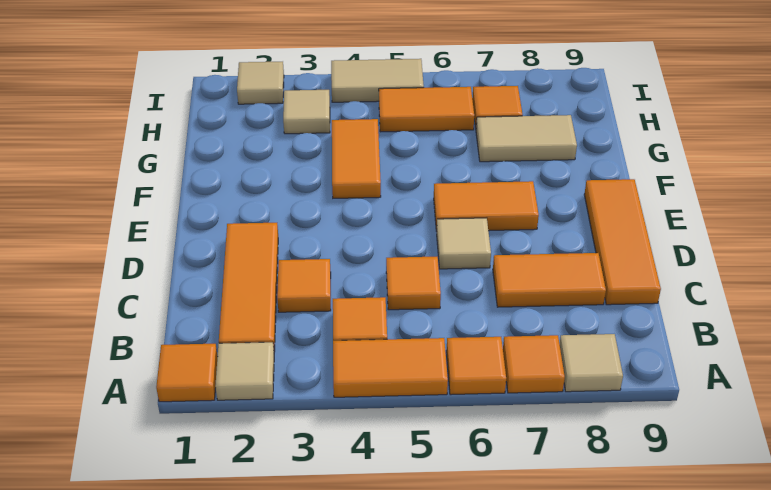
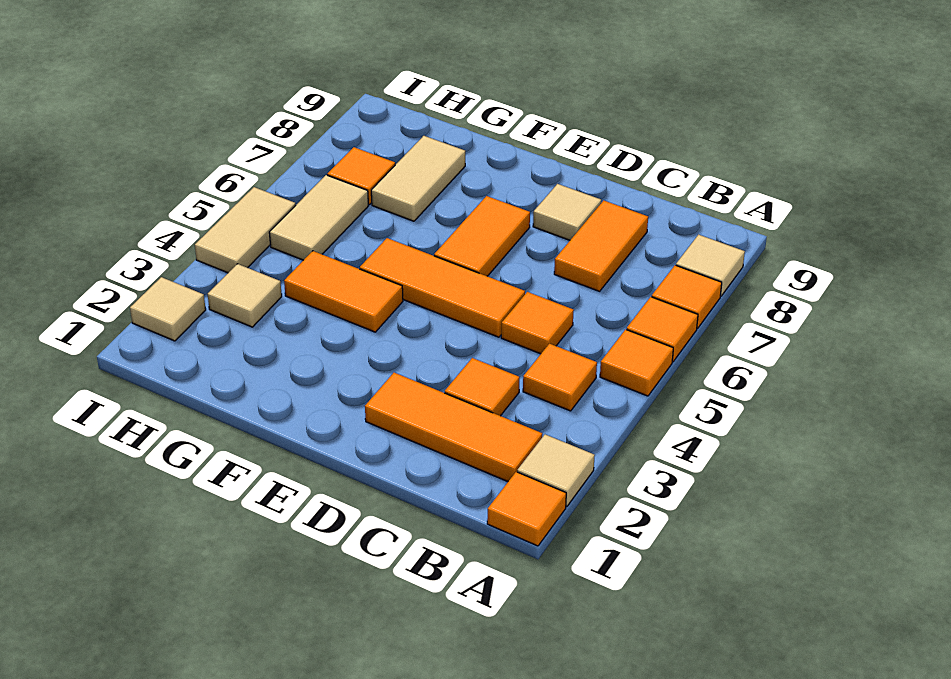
orange 1x2 tile [333,338,448,397] -> orange 1x1 tile [600,329,673,396]
orange 1x3 tile [584,179,661,305] -> orange 1x3 tile moved to [360,238,525,337]
tan 1x1 tile [437,218,491,269] -> tan 1x1 tile moved to [533,184,601,240]
orange 1x2 tile [379,87,474,132] -> tan 1x2 tile [269,175,368,260]

